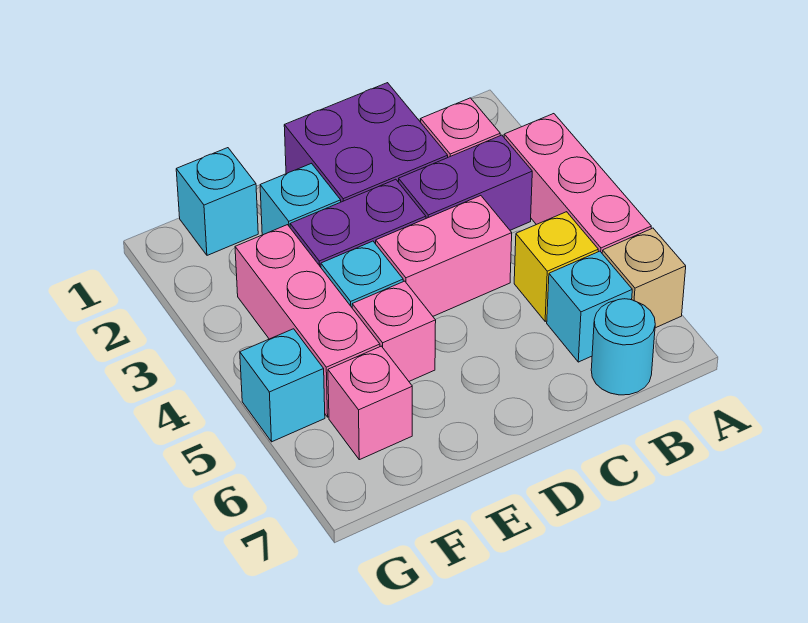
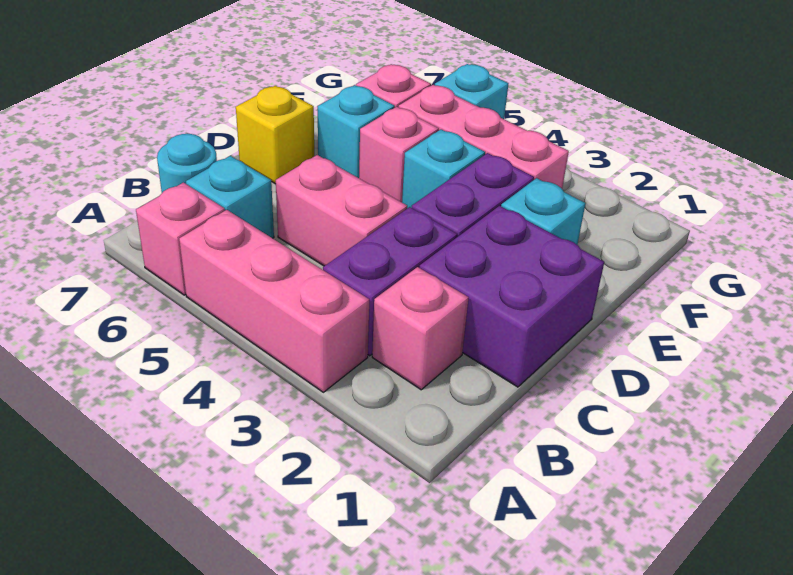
tan 1x1 brick [602,228,686,328] -> pink 1x1 brick [136,183,225,295]
yellow 1x1 brick [514,212,598,321] -> yellow 1x1 brick moved to [236,86,314,184]
pink 1x2 brick [376,196,512,316] -> pink 1x2 brick turned to [276,155,407,266]
cyan 1x1 brick [176,148,258,255] -> cyan 1x1 brick moved to [318,85,395,178]

